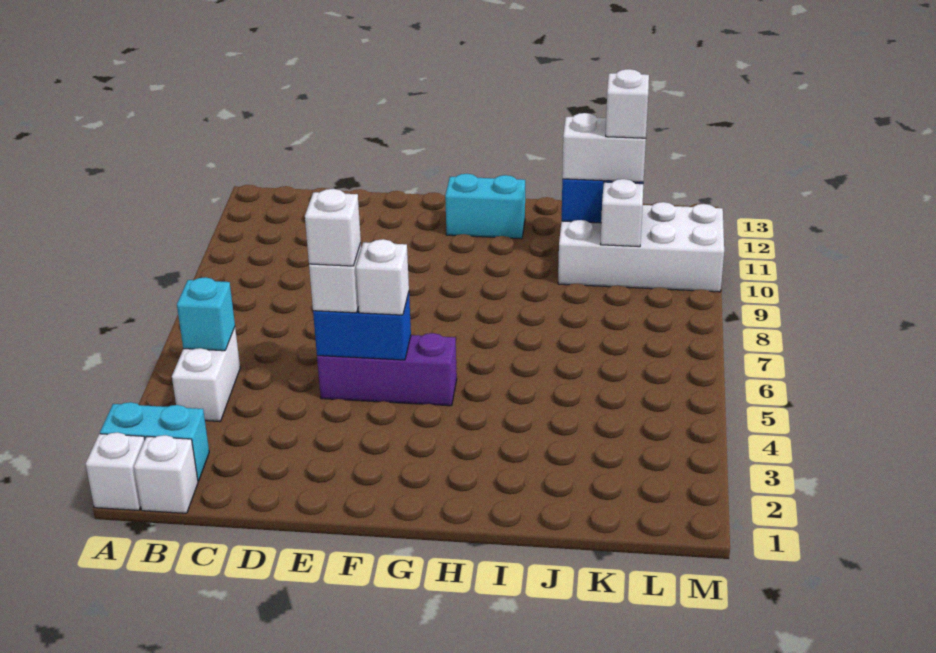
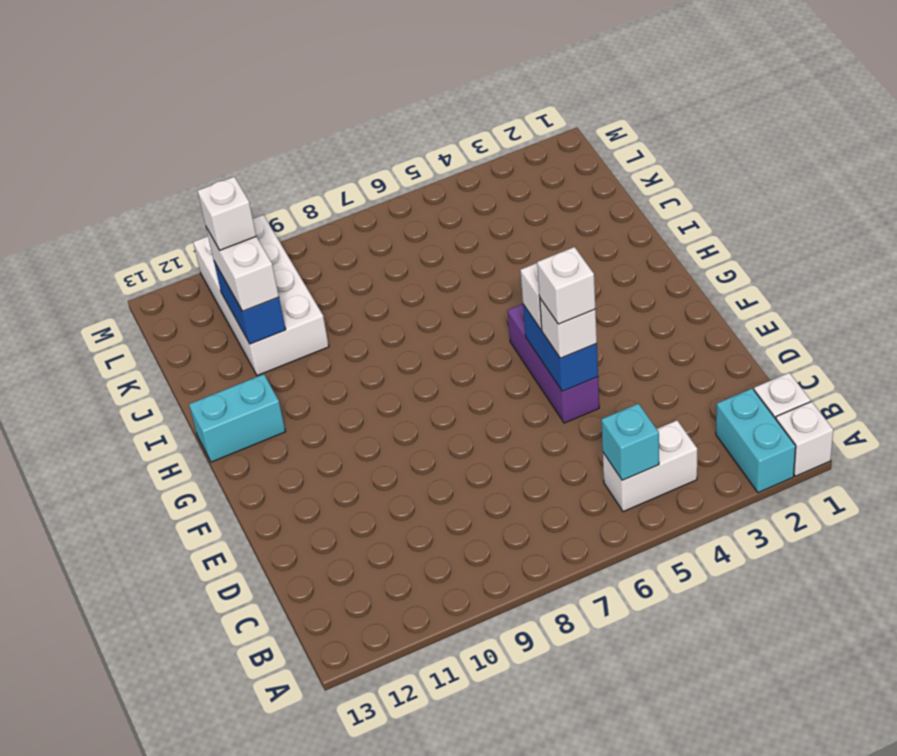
cyan 1x2 brick [445,174,525,239] -> cyan 1x2 brick turned to [189,374,286,462]
white 1x1 brick [601,179,643,247] -> none

